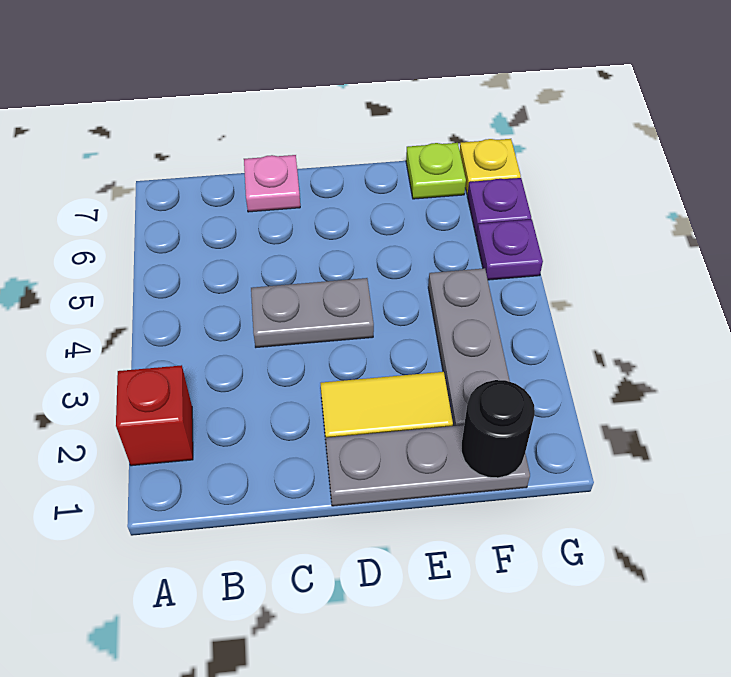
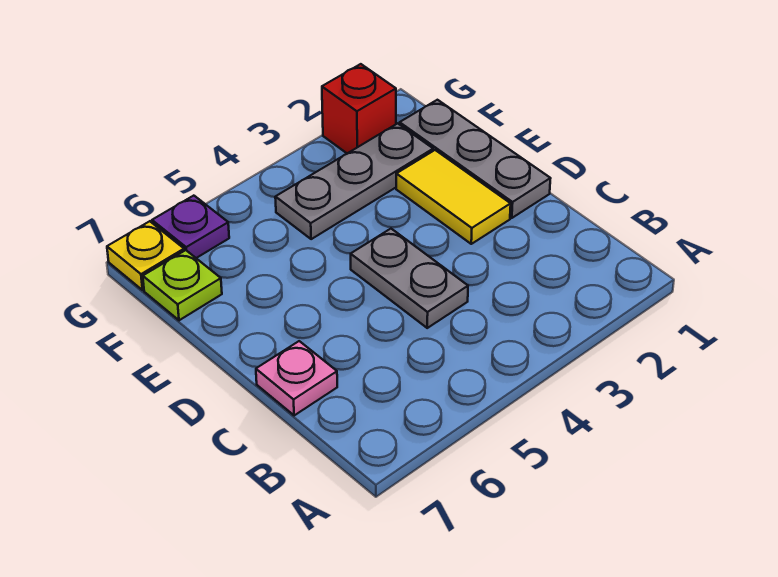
red 1x1 brick [116,365,193,466] -> red 1x1 brick moved to [322,64,396,153]
black 1x1 round brick [462,380,535,478] -> none
purple 1x1 plate [476,219,543,280] -> none

